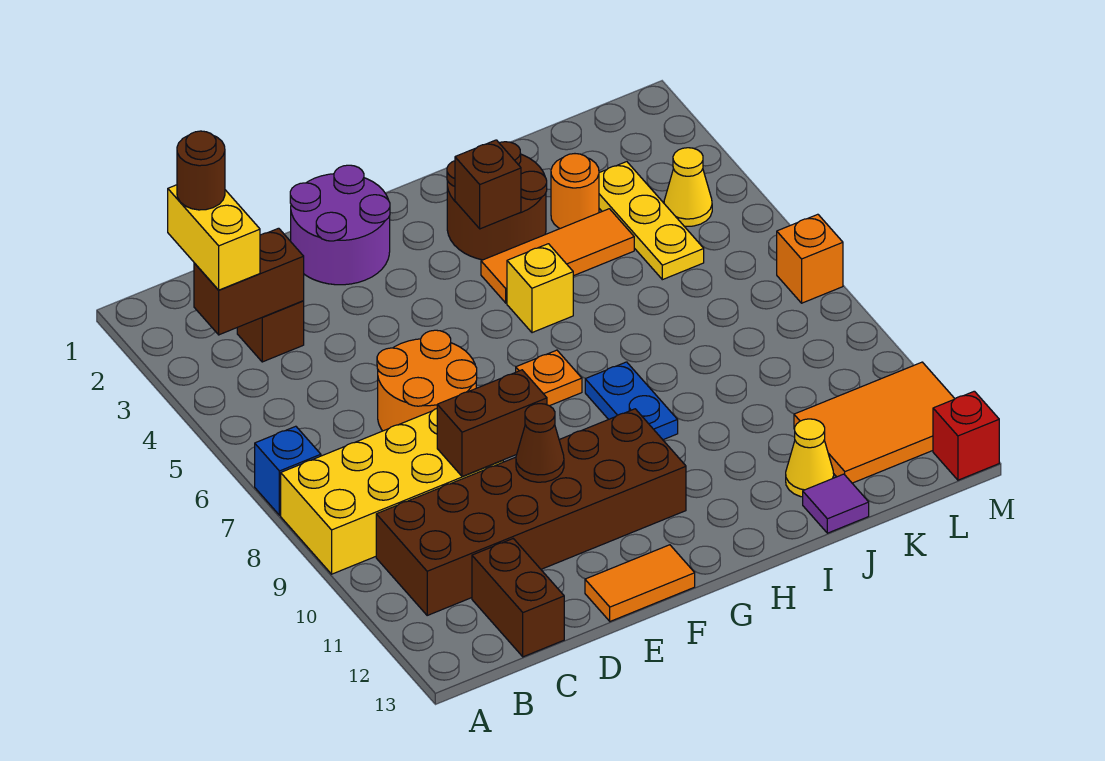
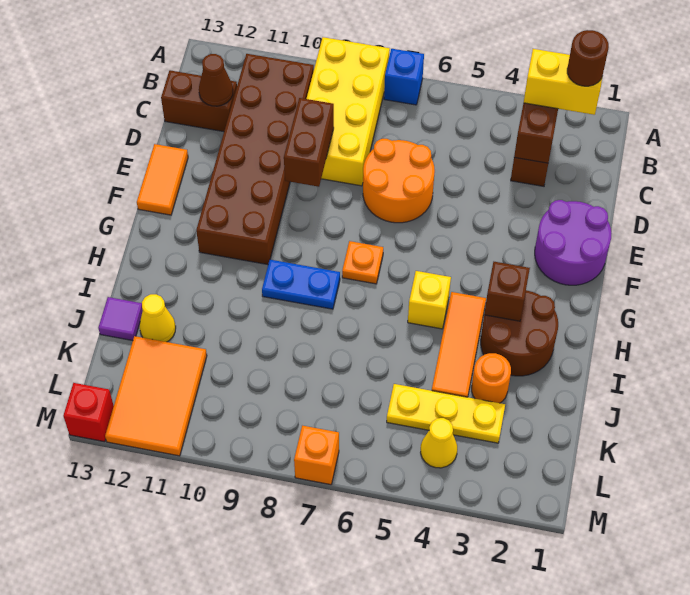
brown 1x1 cone [516,404,564,482] -> brown 1x1 cone moved to [199,54,233,106]

